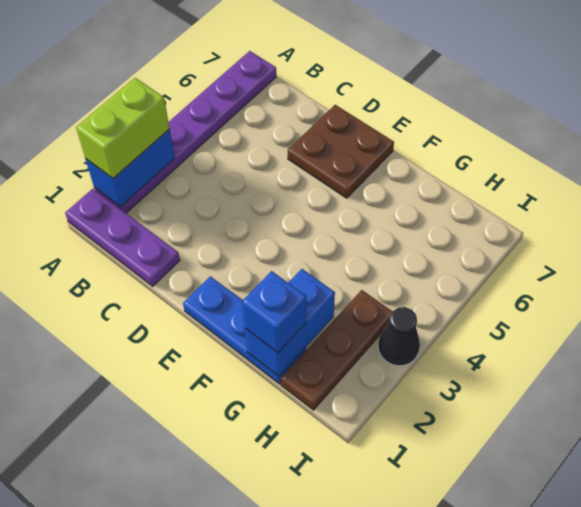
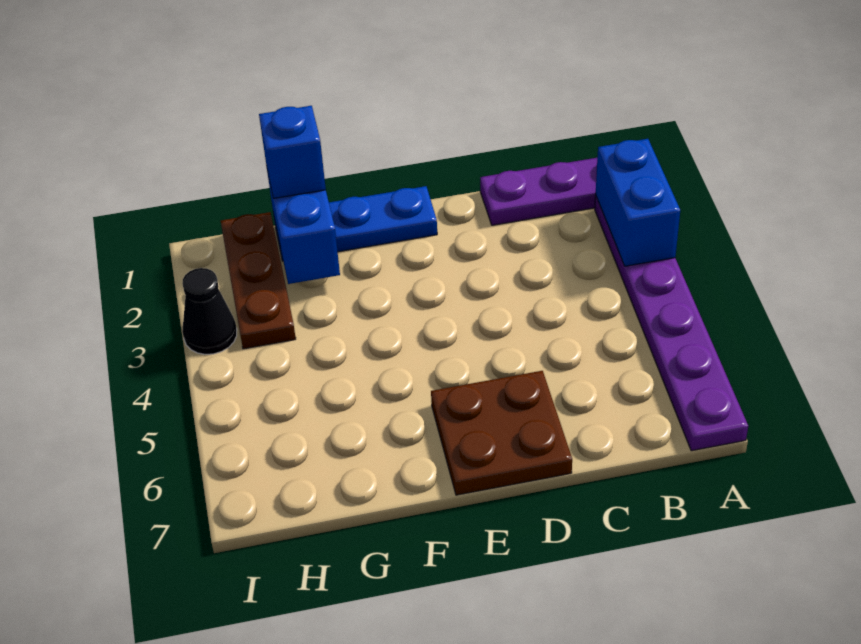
lime 1x2 brick [76,78,170,178] -> none

